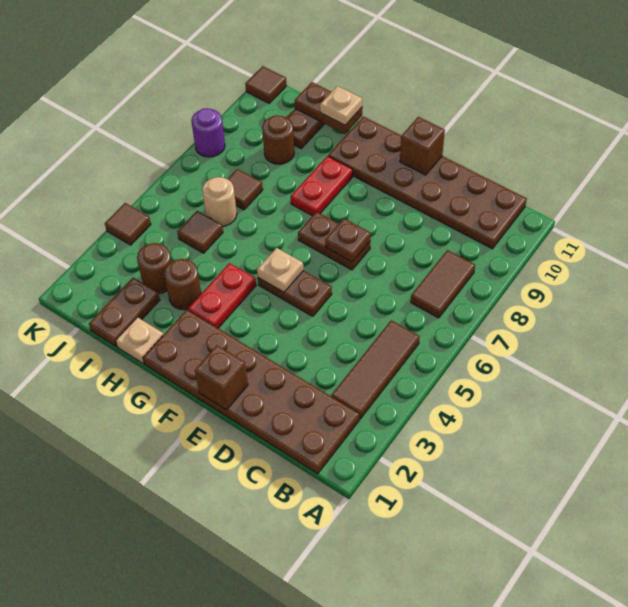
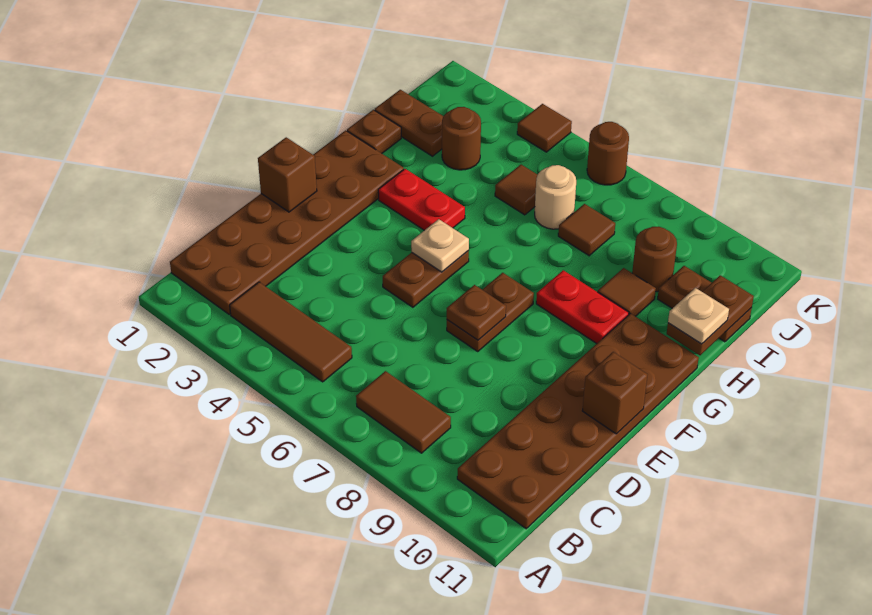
tan 1x1 plate [116,317,164,364] -> brown 1x1 plate [347,110,401,153]
brown 1x1 round brick [164,259,201,310] -> brown 1x1 round brick moved to [587,122,629,185]
purple 1x1 round brick [191,108,225,157] -> none
brown 1x1 tile [245,66,287,103] -> brown 1x1 tile moved to [598,268,656,316]

